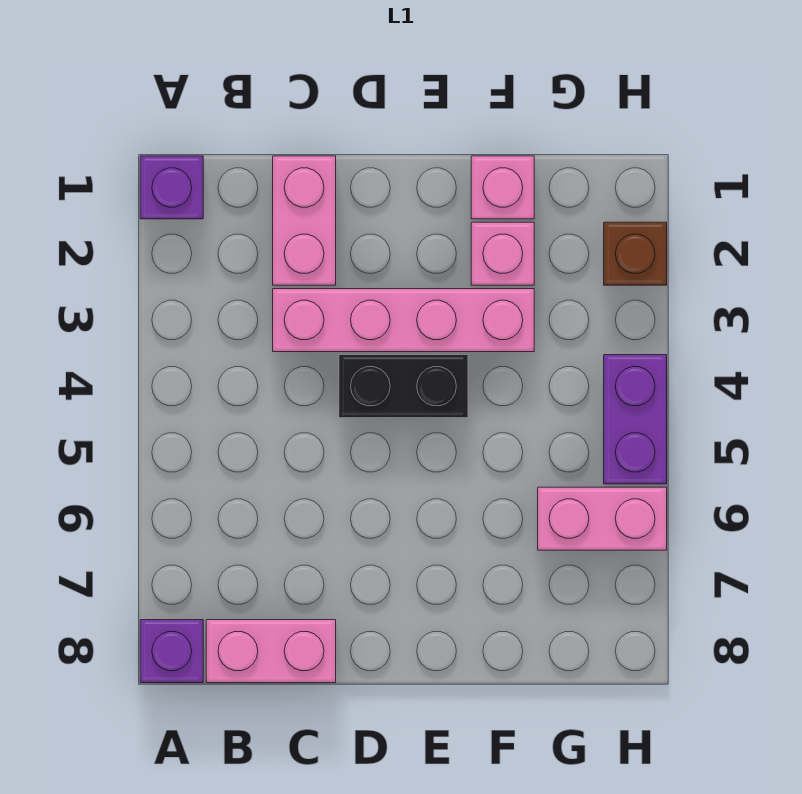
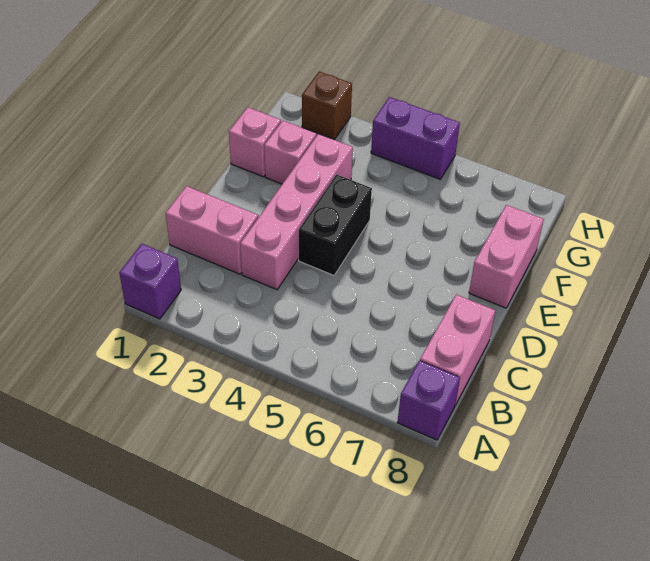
pink 1x2 brick [538,487,667,550] -> pink 1x2 brick moved to [469,205,544,308]

